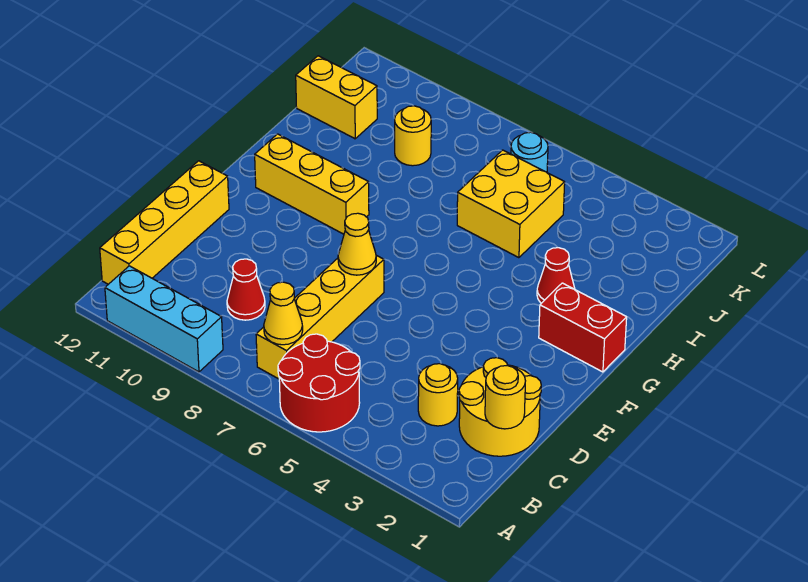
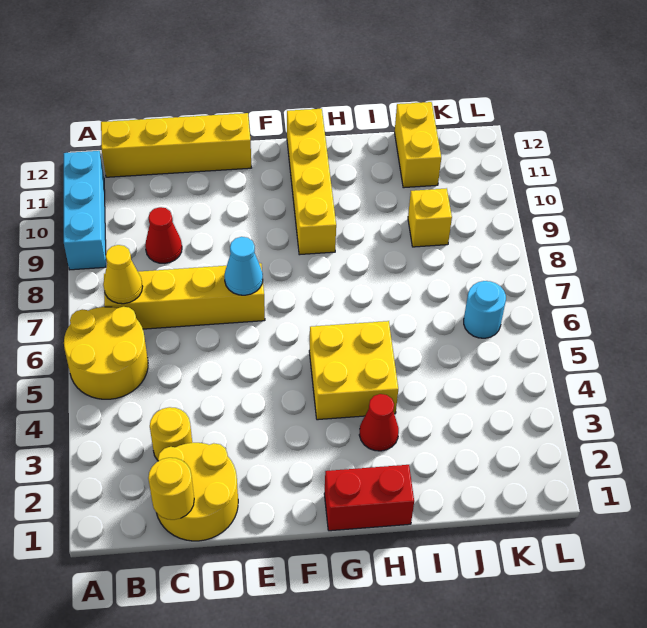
red 2x2 round brick [278,334,360,432] -> yellow 2x2 round brick [64,307,148,399]
yellow 1x1 cone [338,213,376,275] -> cyan 1x1 cone [225,237,263,295]
red 1x2 brick [539,283,627,372] -> red 1x2 brick turned to [324,465,414,531]
yellow 1x3 brick [255,134,369,234] -> yellow 1x4 brick [287,109,336,255]
yellow 2x2 brick [457,150,565,258] -> yellow 2x2 brick moved to [309,321,398,420]
yellow 1x1 round brick [395,106,431,166] -> yellow 1x1 brick [408,188,452,247]

